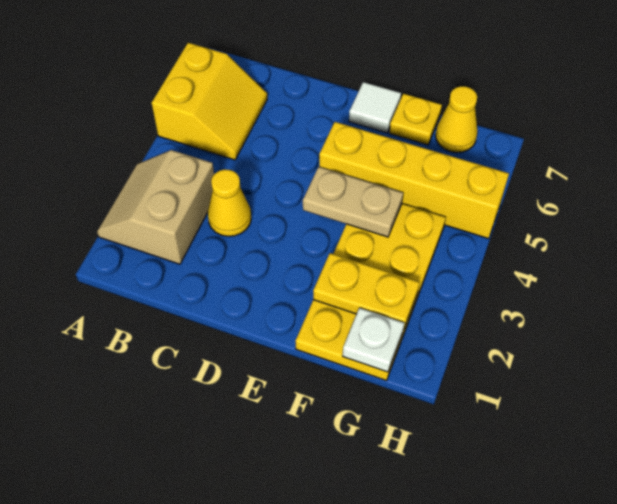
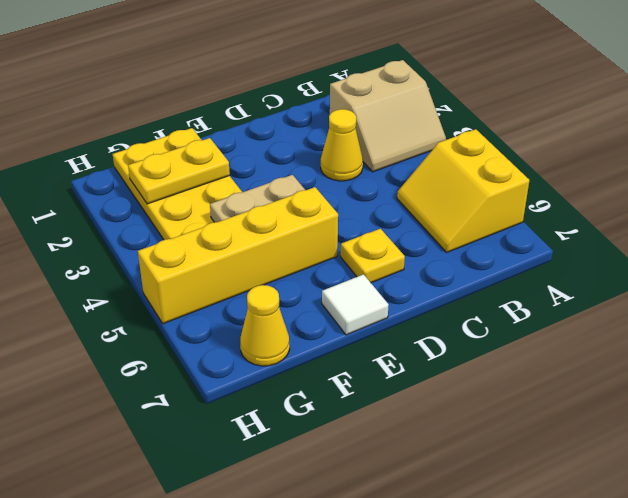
tan 2x2 slope [97,150,214,264] -> tan 2x2 slope turned to [330,60,446,172]
yellow 1x1 plate [389,94,442,145] -> yellow 1x1 plate moved to [341,229,405,283]
white 1x1 plate [342,308,404,372] -> none

